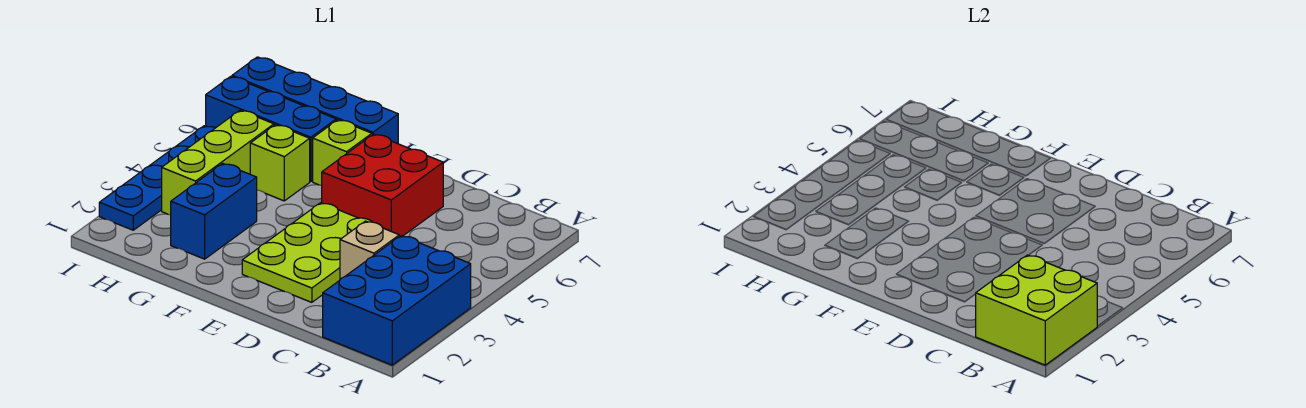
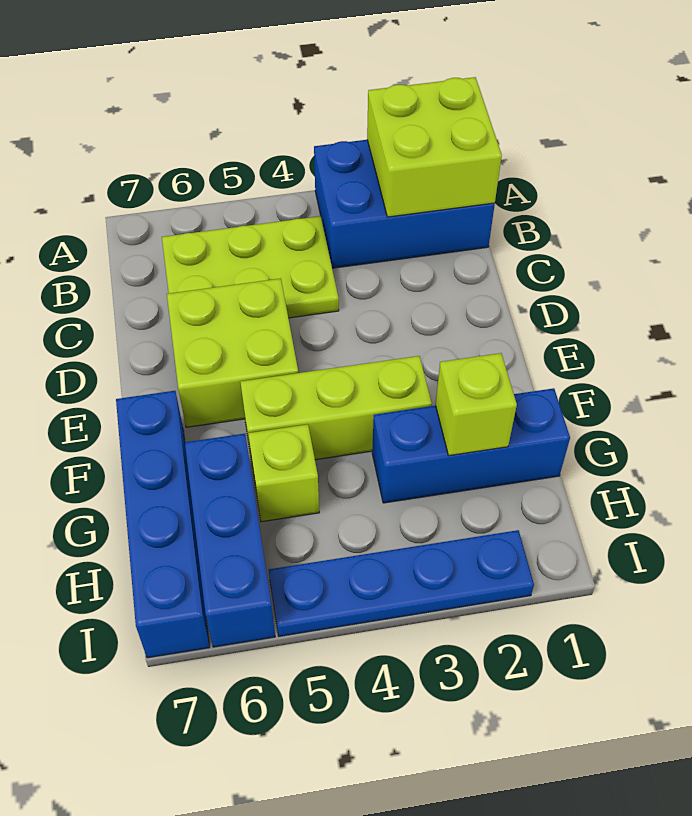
tan 1x1 brick [340,221,399,279] -> none
lime 2x3 plate [242,203,372,302] -> lime 2x3 plate moved to [162,216,339,318]
red 2x2 brick [322,134,443,237] -> lime 2x2 brick [167,278,298,427]
lime 1x1 brick [313,120,372,185] -> lime 1x1 brick moved to [435,353,517,456]
blue 1x2 brick [171,163,257,259] -> blue 1x3 brick [372,388,570,503]
lime 1x3 brick [162,110,274,215] -> lime 1x3 brick moved to [240,356,432,461]

